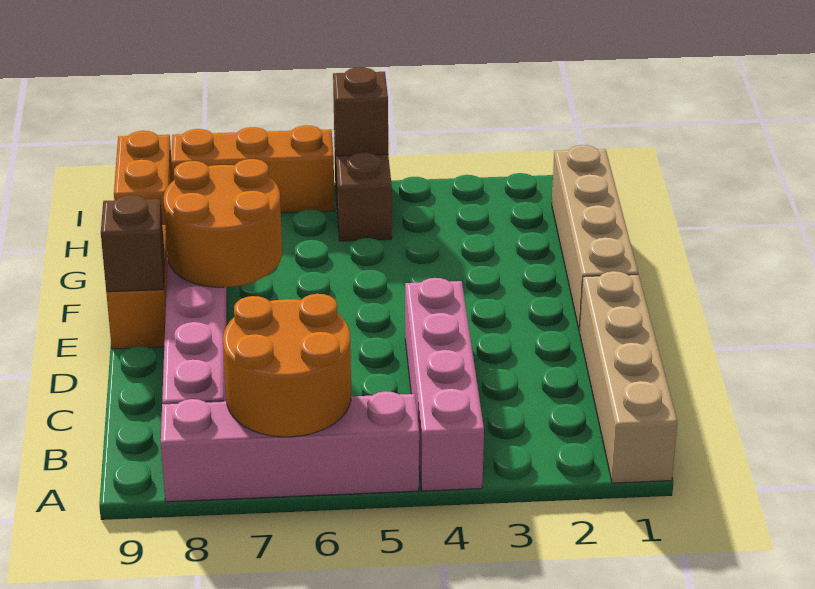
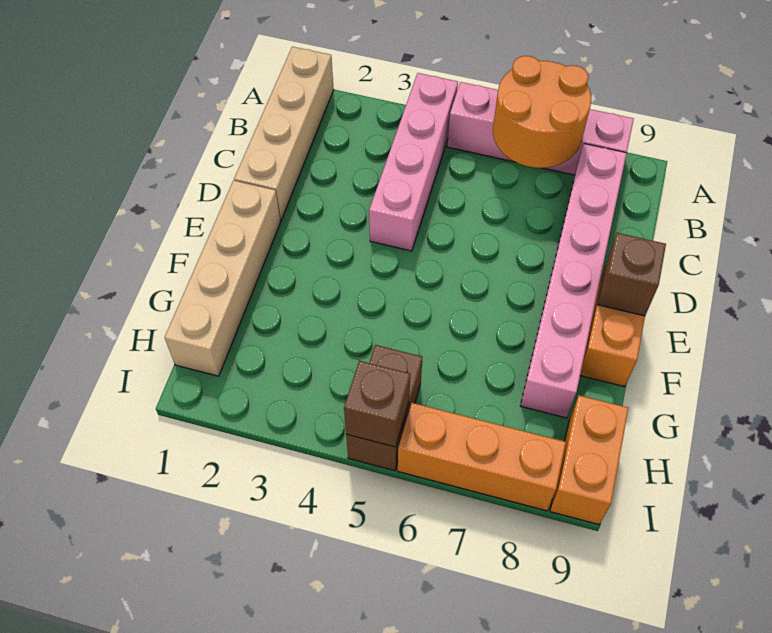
orange 2x2 round brick [163,159,282,287] -> none

